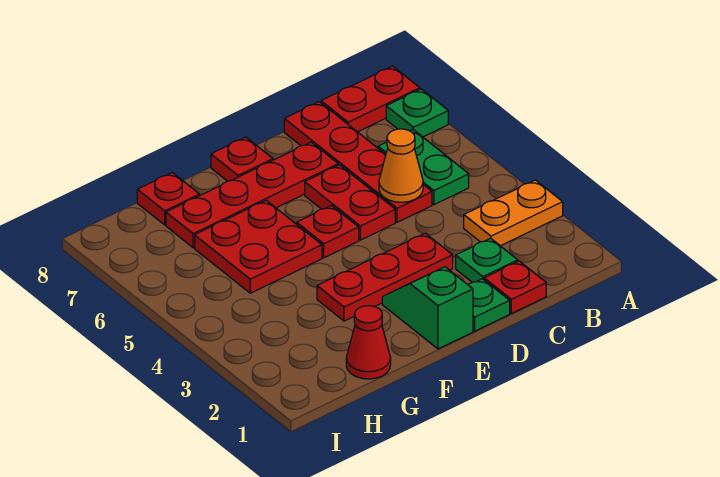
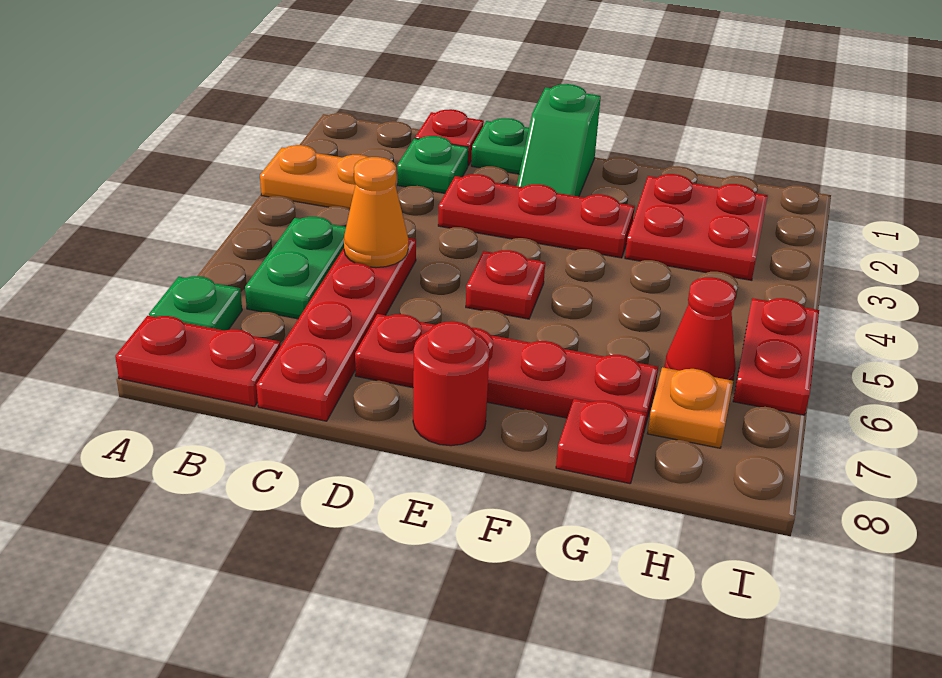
red 1x2 plate [305,165,395,240] -> red 1x2 plate moved to [733,298,819,415]
red 1x1 plate [211,137,273,181] -> red 1x1 round brick [413,321,490,446]
red 2x2 plate [195,200,322,293] -> red 2x2 plate moved to [625,174,768,280]
red 1x1 cone [346,306,391,379] -> red 1x1 cone moved to [665,277,736,381]
none -> orange 1x1 plate [647,367,733,448]

